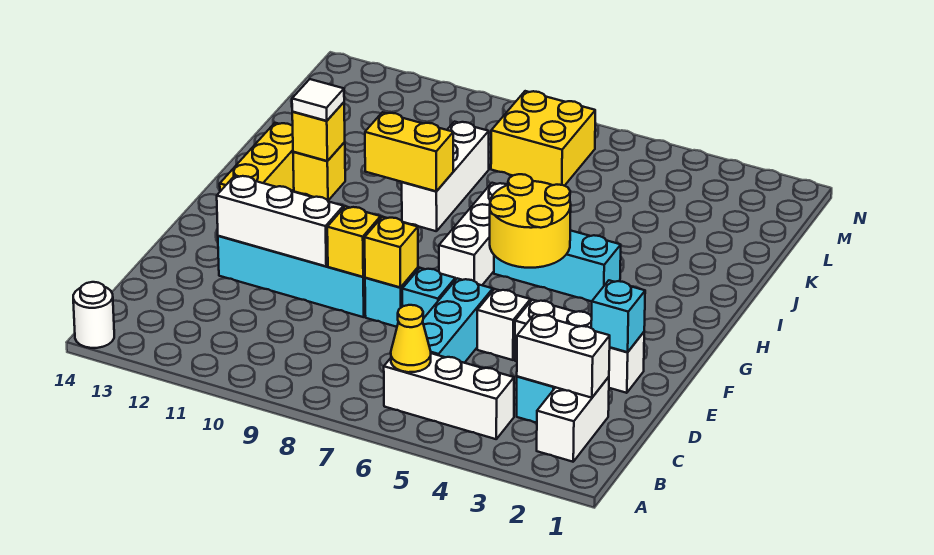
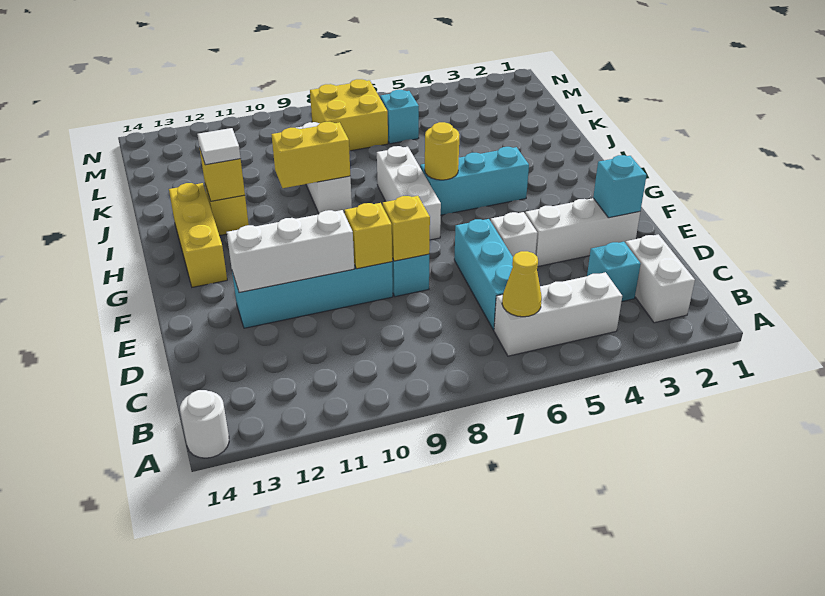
white 1x2 brick [517,314,610,398] -> none
cyan 1x1 brick [402,268,455,319] -> cyan 1x1 brick moved to [380,90,419,144]
yellow 2x2 round brick [490,174,571,268] -> yellow 1x1 round brick [425,122,459,180]

